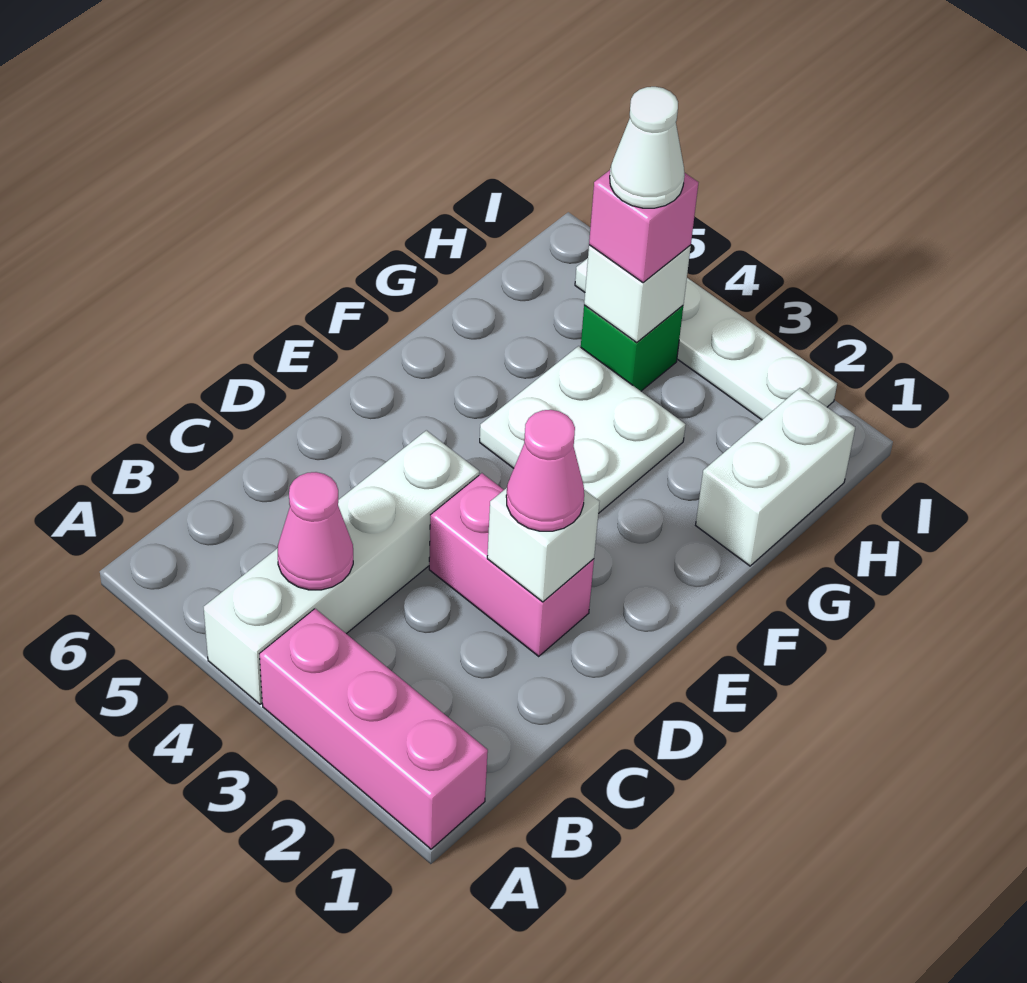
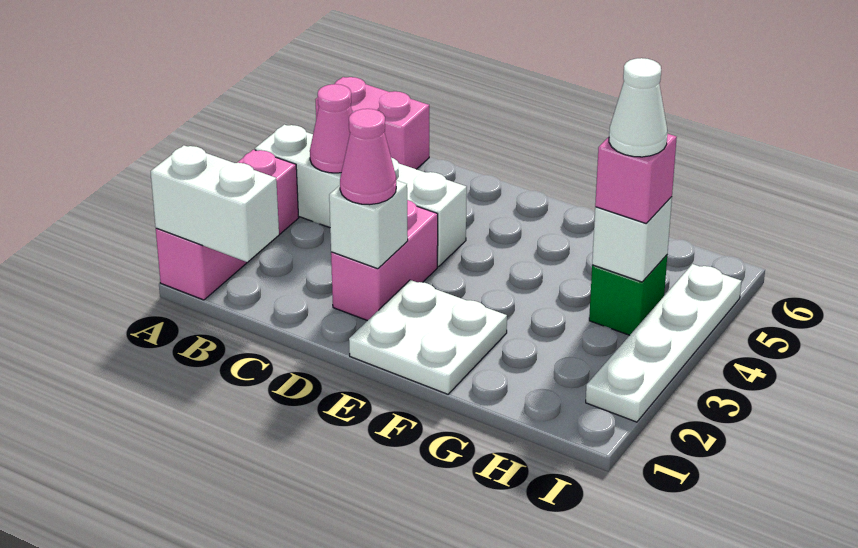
none -> pink 1x2 brick [315,77,429,169]
white 2x2 plate [480,346,686,514] -> white 2x2 plate moved to [349,280,507,394]
white 1x2 brick [696,388,855,566] -> white 1x2 brick moved to [151,145,279,262]

